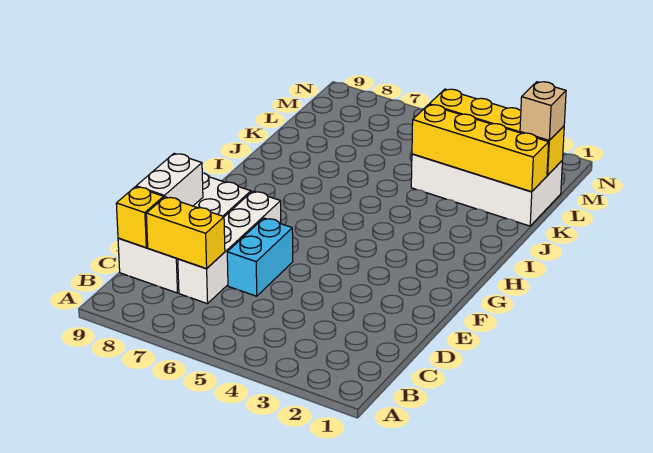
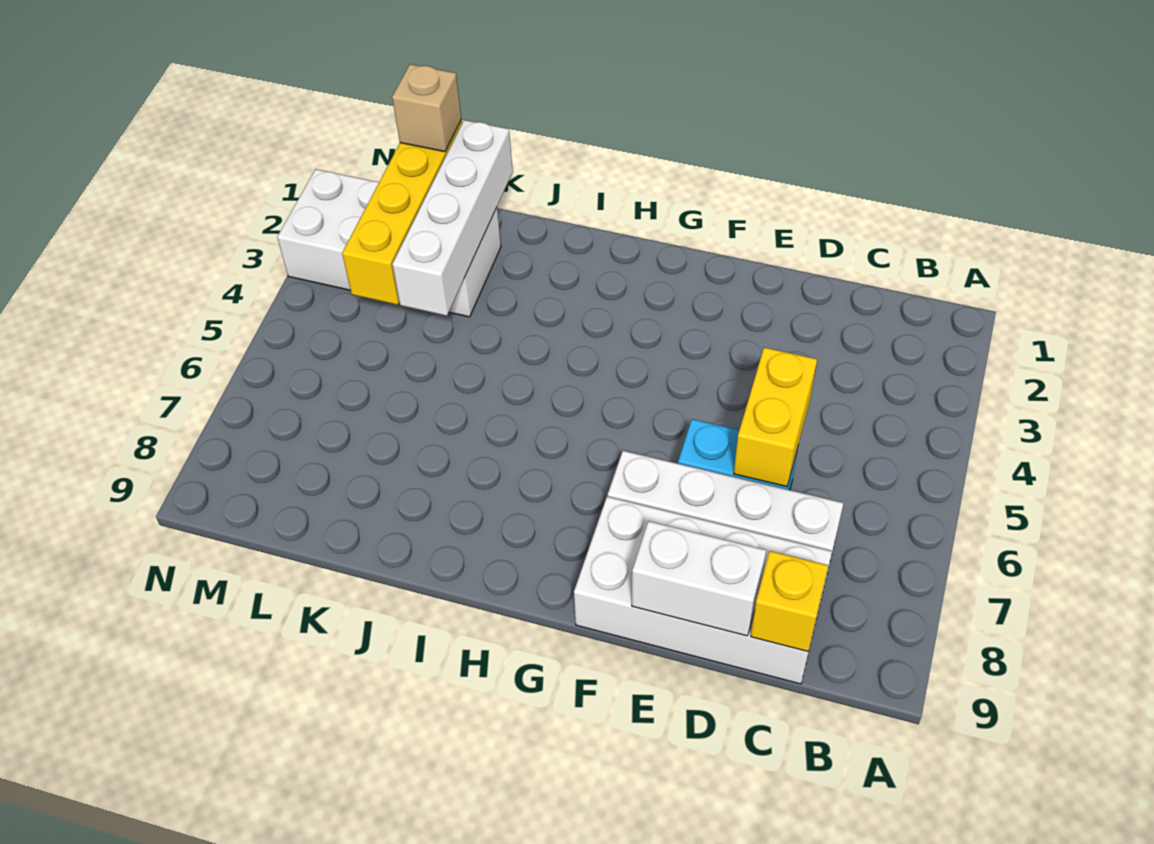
yellow 1x2 brick [146,197,225,269] -> yellow 1x2 brick moved to [734,347,817,487]
white 2x4 brick [411,154,562,226] -> white 2x4 brick turned to [277,169,501,317]
yellow 1x4 brick [412,105,549,192] -> white 1x4 brick [392,120,513,316]

